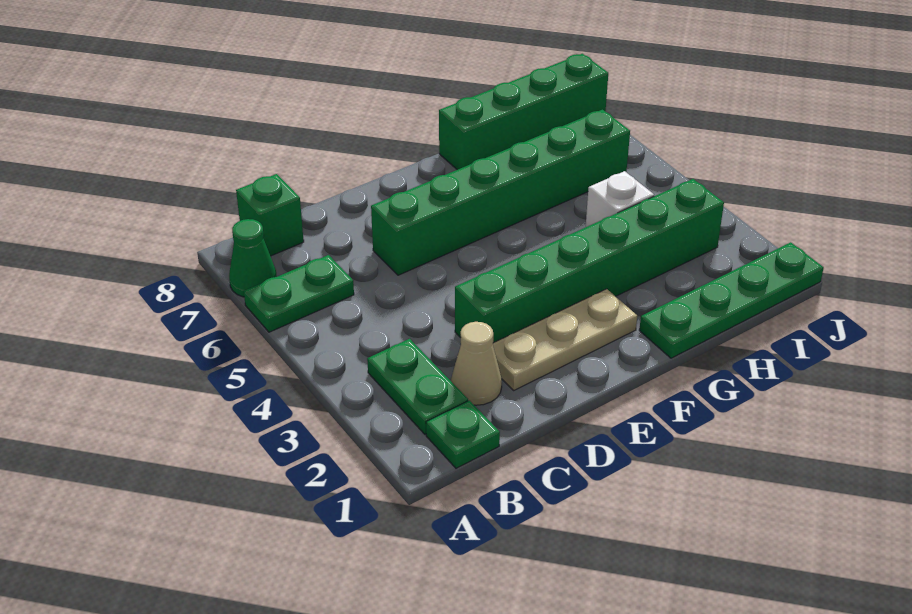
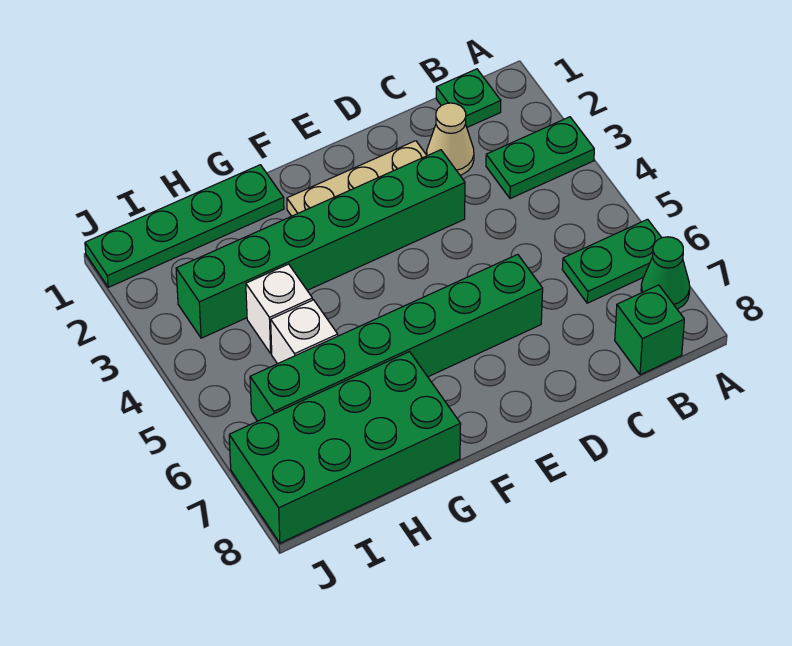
green 1x2 plate [367,339,468,435] -> green 1x2 plate turned to [486,117,594,199]
green 1x4 brick [439,54,608,170] -> green 2x4 brick [229,352,461,543]
none -> white 1x1 brick [271,300,338,364]

